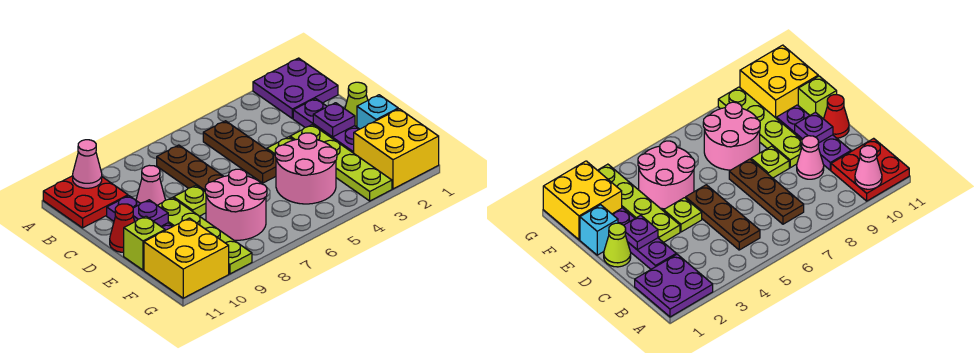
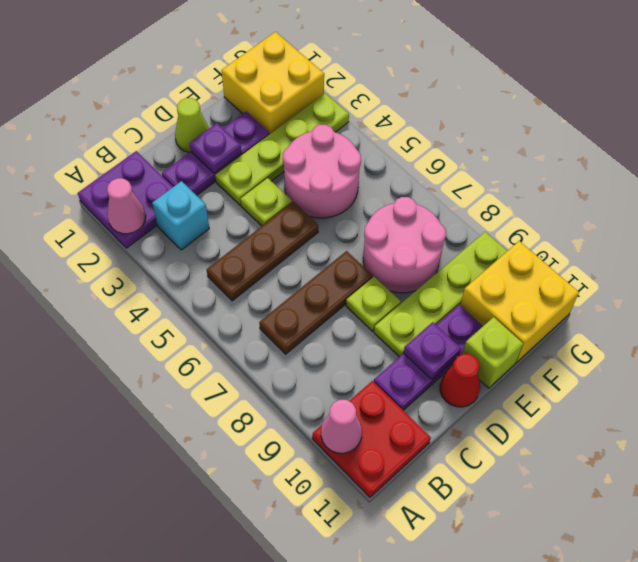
pink 1x1 cone [136,165,165,205] -> pink 1x1 cone moved to [107,178,146,234]
cyan 1x1 brick [357,95,398,129] -> cyan 1x1 brick moved to [152,181,209,250]

